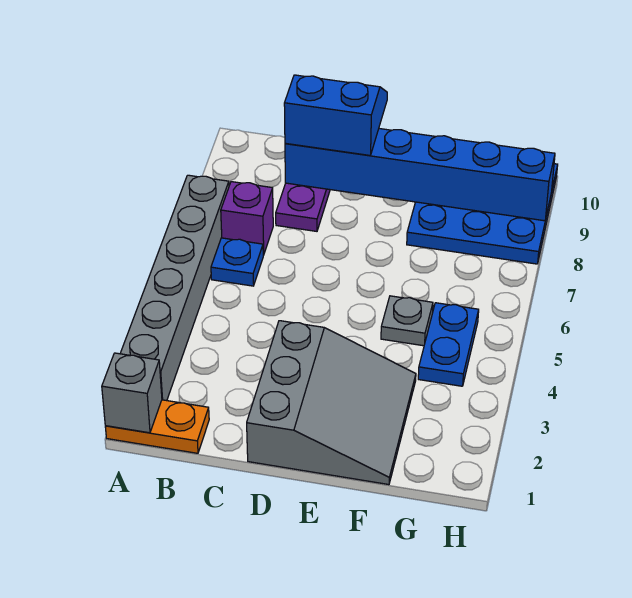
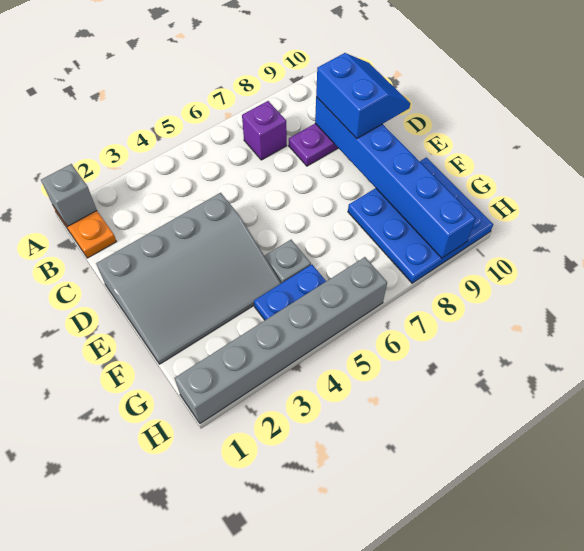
grey 1x6 brick [120,175,229,401] -> grey 1x6 brick moved to [175,257,387,424]
blue 1x1 plate [211,238,263,286] -> none
grey 3x3 slope [247,321,416,485] -> grey 3x4 slope [96,193,281,364]

